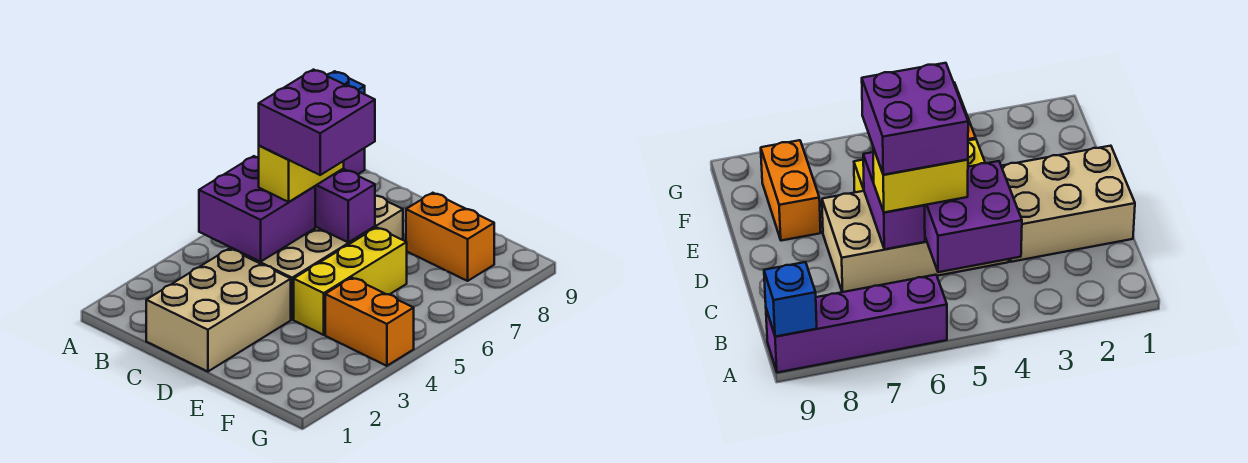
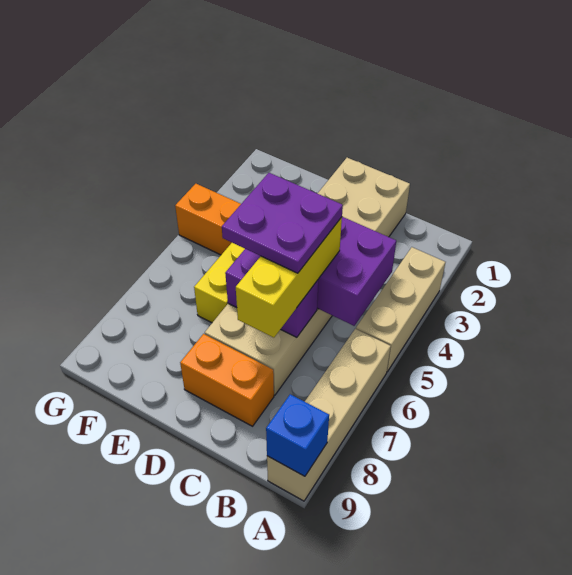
none -> tan 1x3 brick [356,247,445,372]
purple 1x4 brick [766,275,947,373] -> tan 1x4 brick [267,329,391,501]
yellow 1x2 brick [259,146,344,202] -> yellow 1x3 brick [236,217,342,338]
purple 2x2 brick [259,70,375,175] -> purple 2x2 plate [222,173,343,273]
orange 1x2 brick [406,193,494,281] -> orange 1x2 brick moved to [180,334,274,426]

